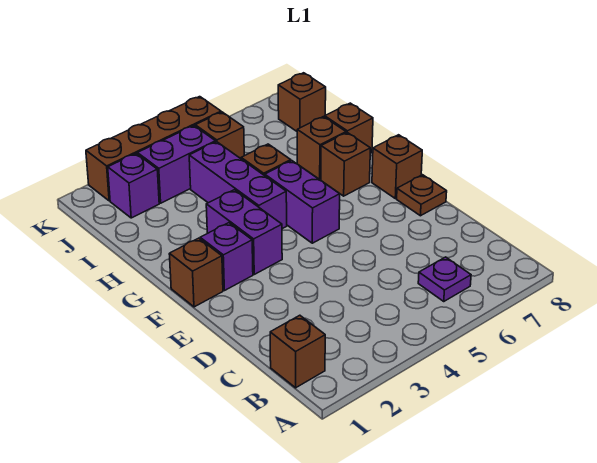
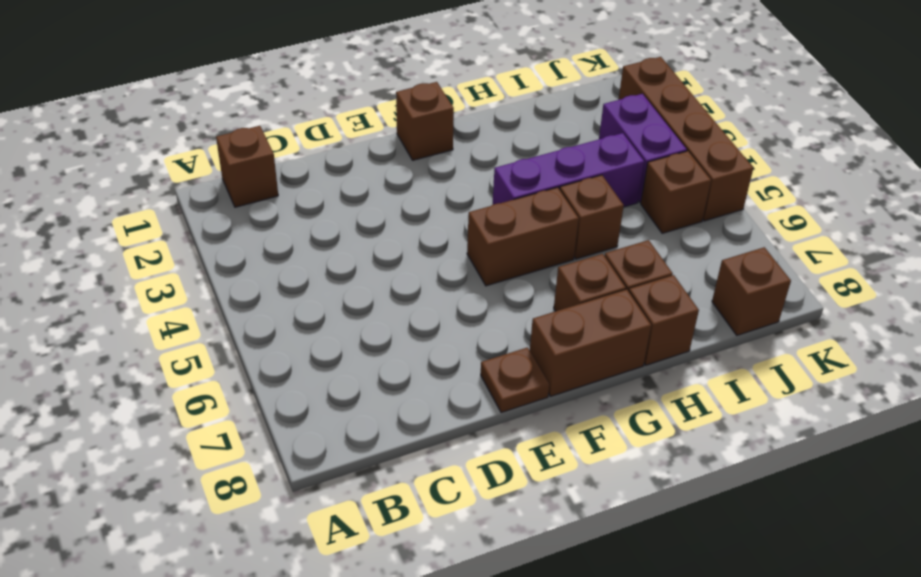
purple 1x1 plate [418,257,471,301] -> none
purple 1x1 brick [200,223,253,291] -> none
purple 1x2 brick [206,190,282,274] -> none
purple 1x2 brick [265,161,340,243] -> brown 1x2 brick [467,187,579,286]
brown 1x1 brick [372,135,422,199] -> brown 1x2 brick [530,290,651,396]
purple 1x1 brick [108,154,159,218] -> none

